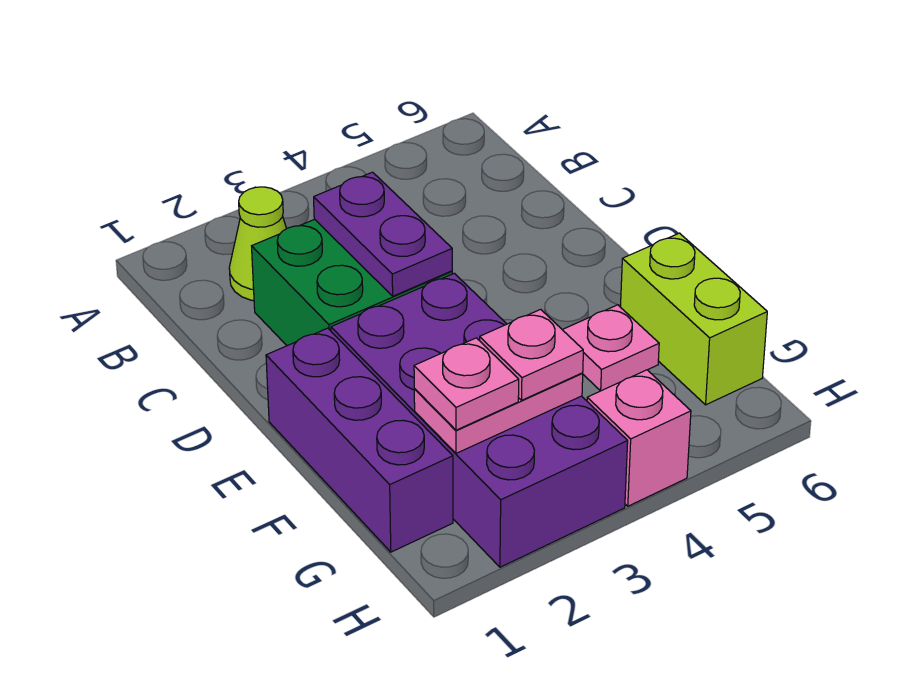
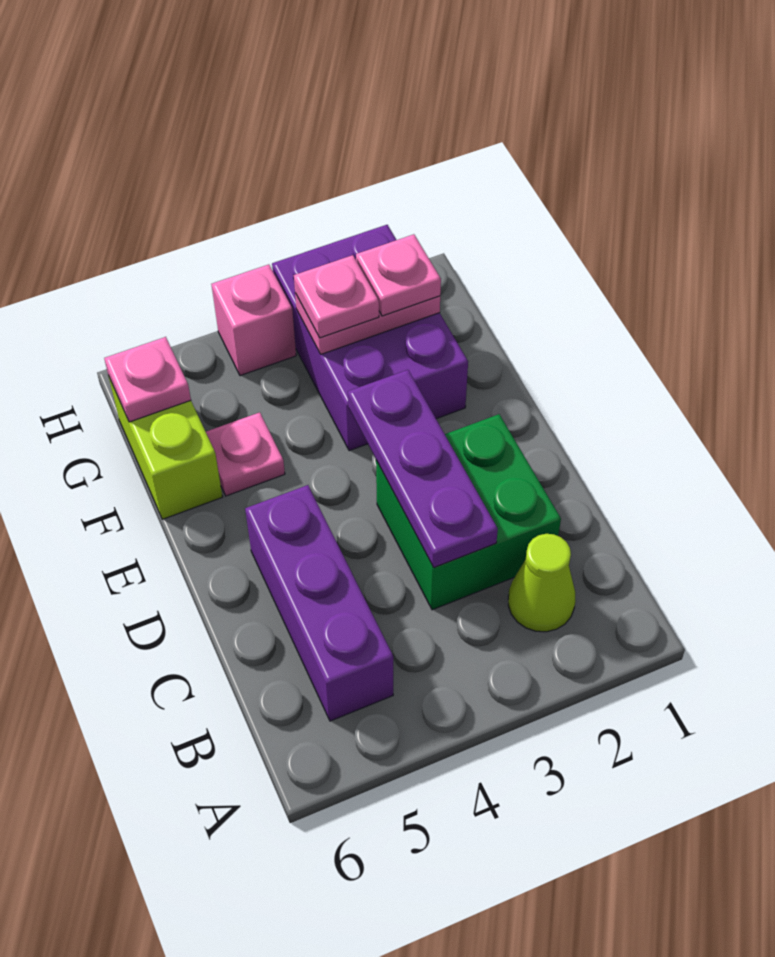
purple 1x2 plate [314,172,452,296] -> purple 1x3 plate [348,370,498,567]
purple 1x3 brick [266,328,453,552] -> purple 1x3 brick moved to [245,485,393,721]
purple 2x4 brick [331,273,628,567] -> purple 2x3 brick [272,225,468,451]
none -> pink 1x1 plate [104,337,191,422]

